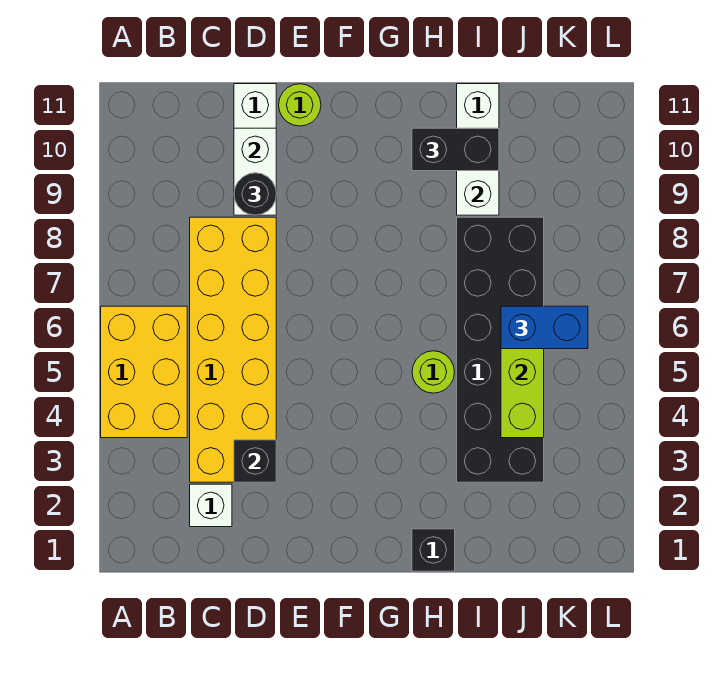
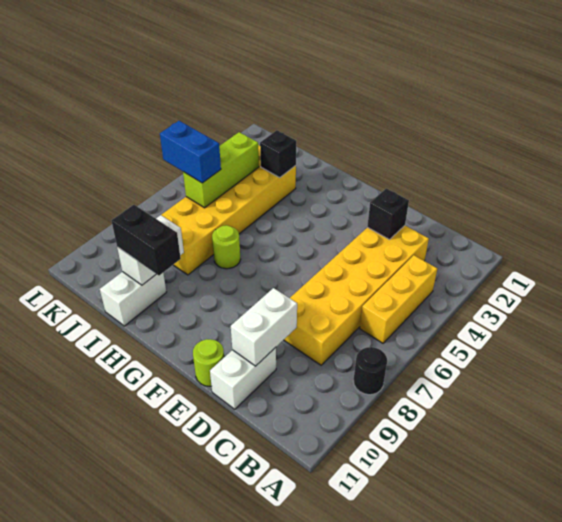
yellow 2x3 brick [101,306,187,438] -> yellow 1x3 brick [360,255,437,343]
white 1x1 brick [190,484,232,527] -> none
black 1x1 round brick [234,173,276,215] -> black 1x1 round brick moved to [353,347,387,395]
black 1x1 brick [412,529,455,571] -> black 1x1 brick moved to [260,130,296,177]
lime 1x1 round brick [412,351,454,393] -> lime 1x1 round brick moved to [212,225,241,269]
black 2x6 brick [457,217,544,482] -> yellow 2x6 brick [162,145,296,275]

